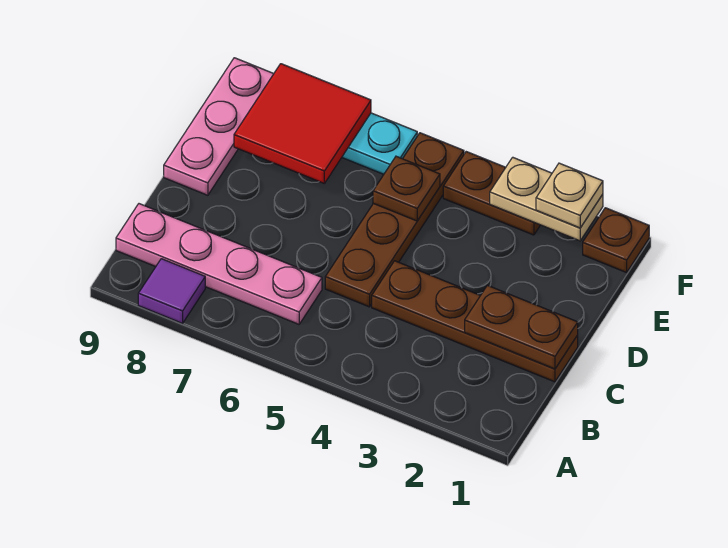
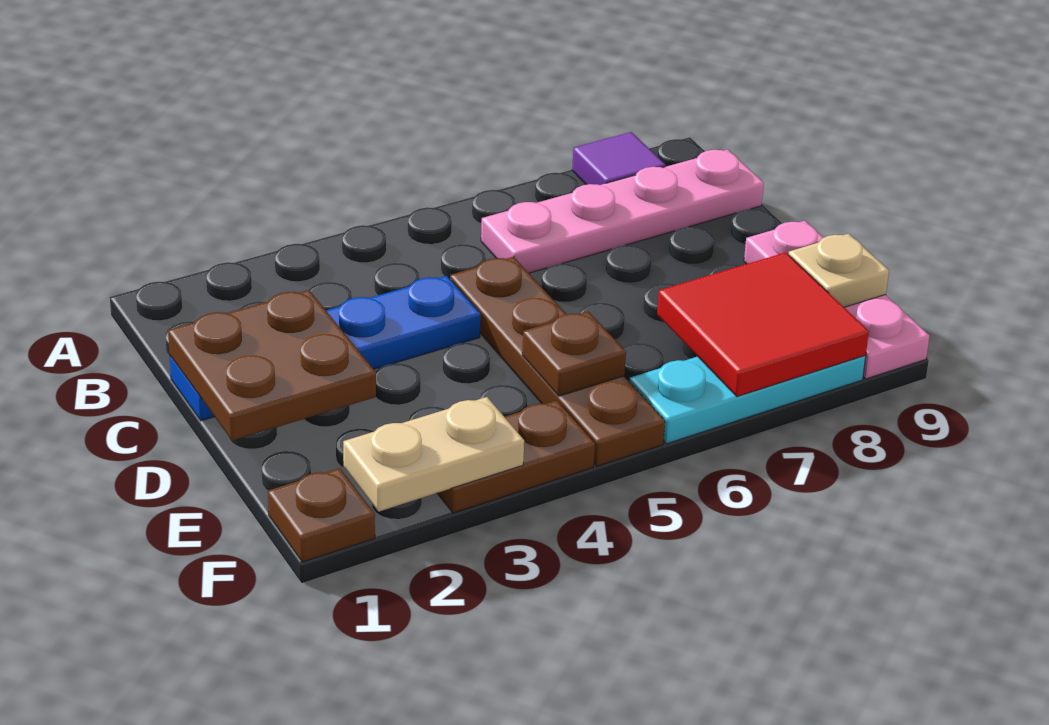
brown 1x4 plate [372,261,578,382] -> blue 1x4 plate [170,276,481,421]
brown 1x2 plate [465,285,578,369] -> brown 2x2 plate [168,290,376,441]
tan 1x1 plate [536,163,603,228] -> tan 1x1 plate moved to [788,234,889,307]

